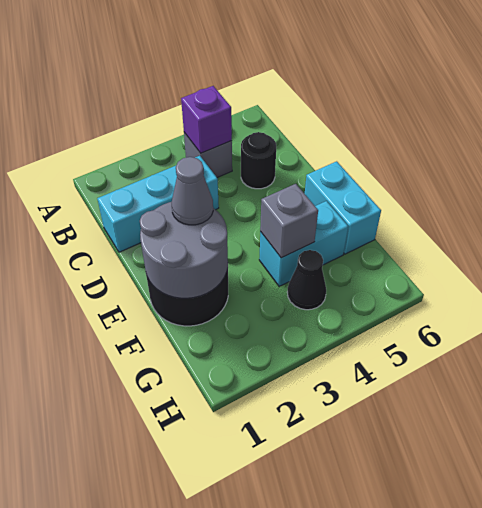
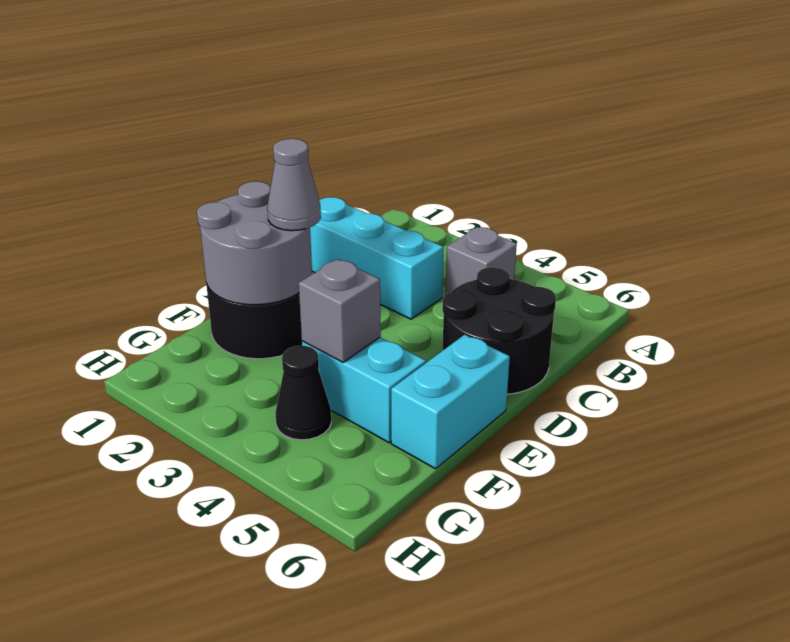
purple 1x1 brick [181,86,232,153] -> none
black 1x1 round brick [241,132,276,189] -> black 2x2 round brick [442,267,556,394]

